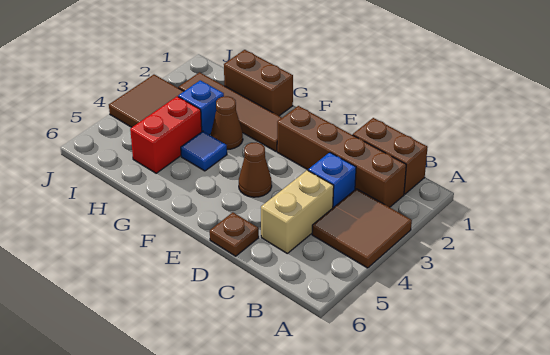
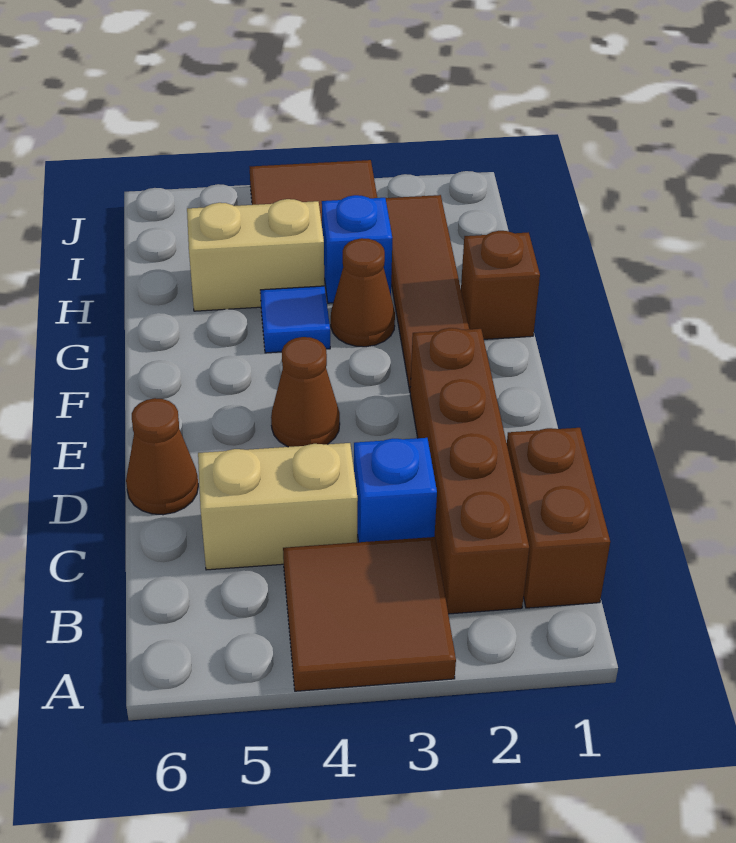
brown 1x1 plate [210,212,259,256] -> brown 1x1 cone [126,398,198,515]
brown 1x2 brick [224,50,293,116] -> brown 1x1 brick [461,231,540,339]
red 1x2 brick [130,96,202,173] -> tan 1x2 brick [187,199,324,311]

